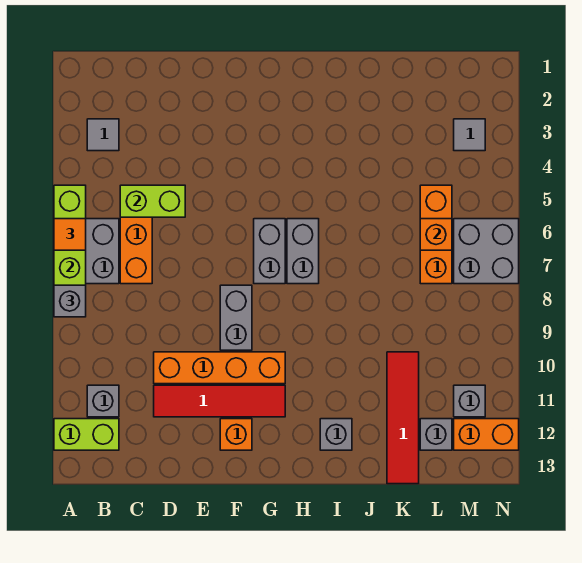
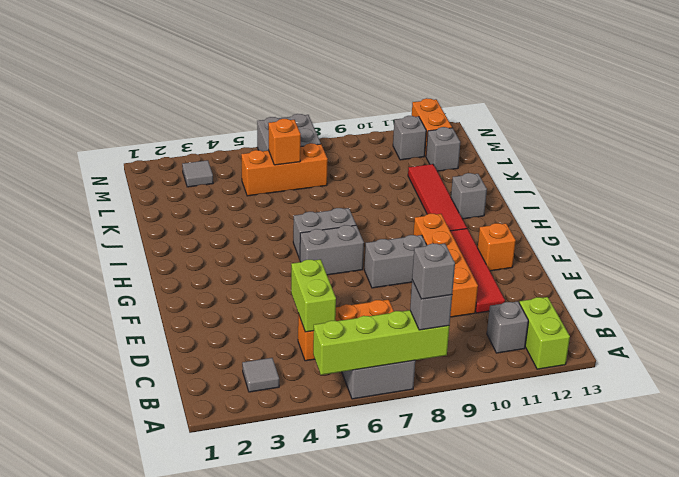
orange 1x1 tile [54,219,86,250] -> none
none -> grey 1x1 brick [412,243,455,299]
red 1x4 tile [387,352,419,484] -> red 1x4 tile turned to [408,164,467,231]

